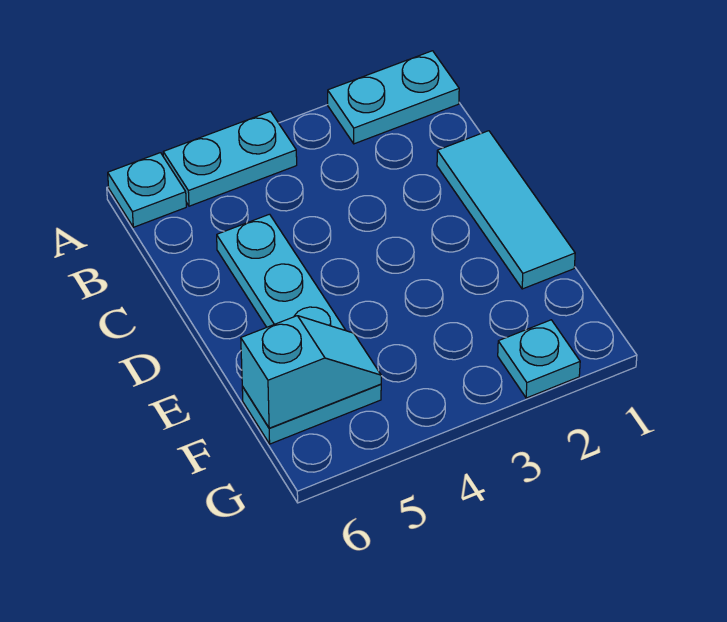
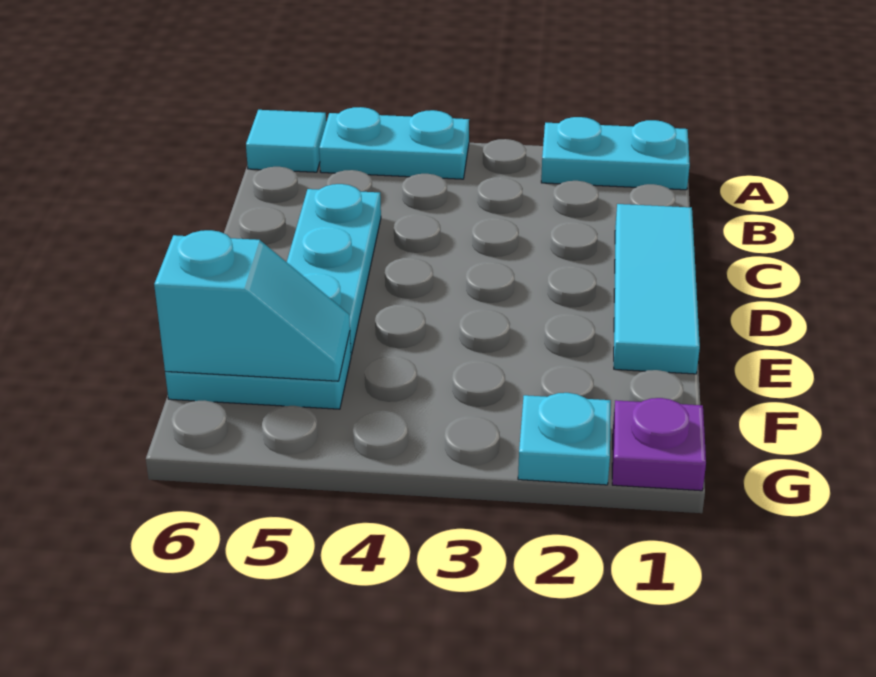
cyan 1x1 plate [108,153,186,227] -> cyan 1x1 tile [246,110,326,172]
none -> purple 1x1 plate [612,398,706,491]

